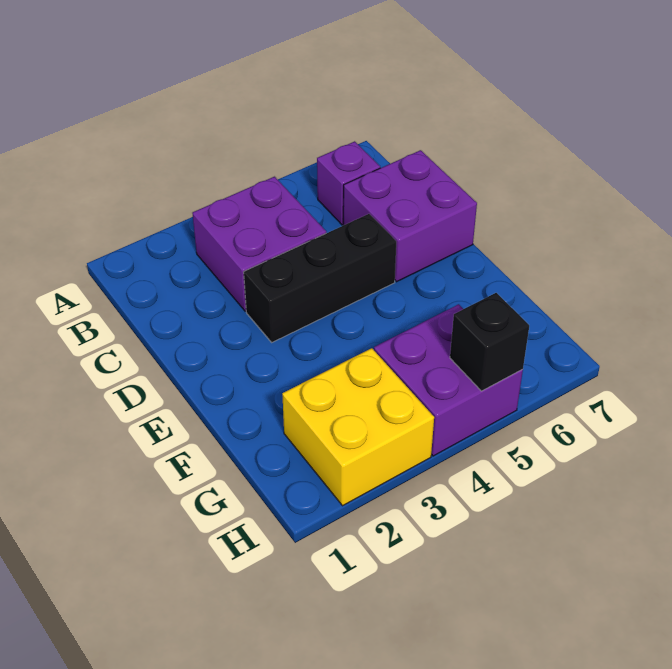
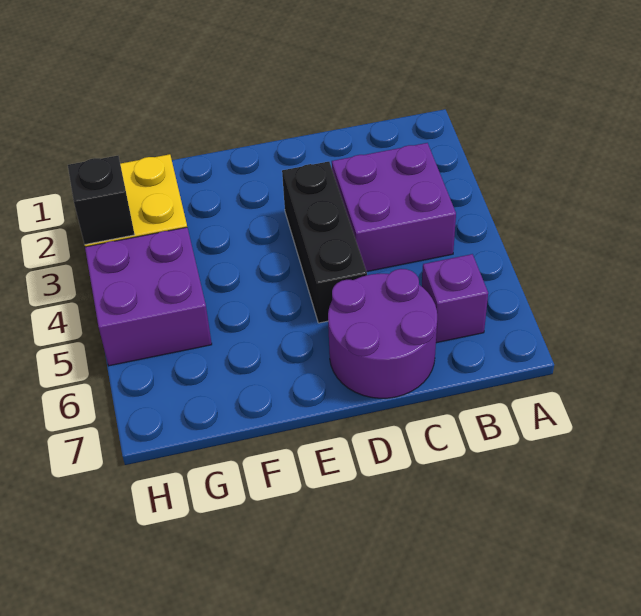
purple 2x2 brick [343,150,477,282] -> purple 2x2 round brick [328,269,437,398]
black 1x1 brick [450,293,529,391] -> black 1x1 brick moved to [68,156,135,245]

